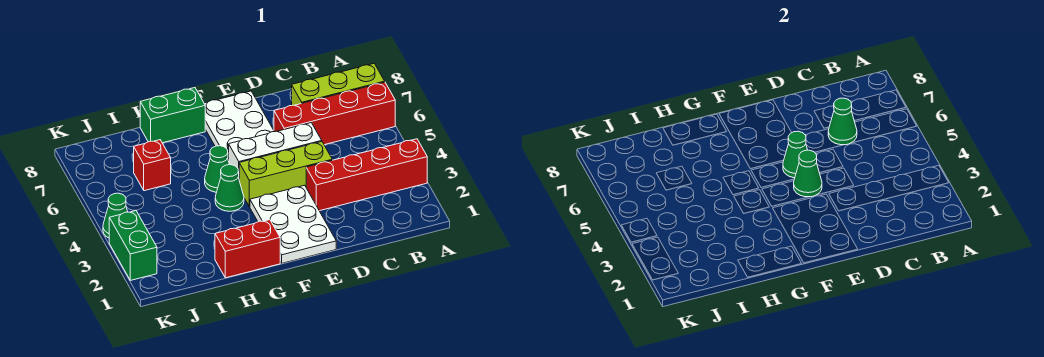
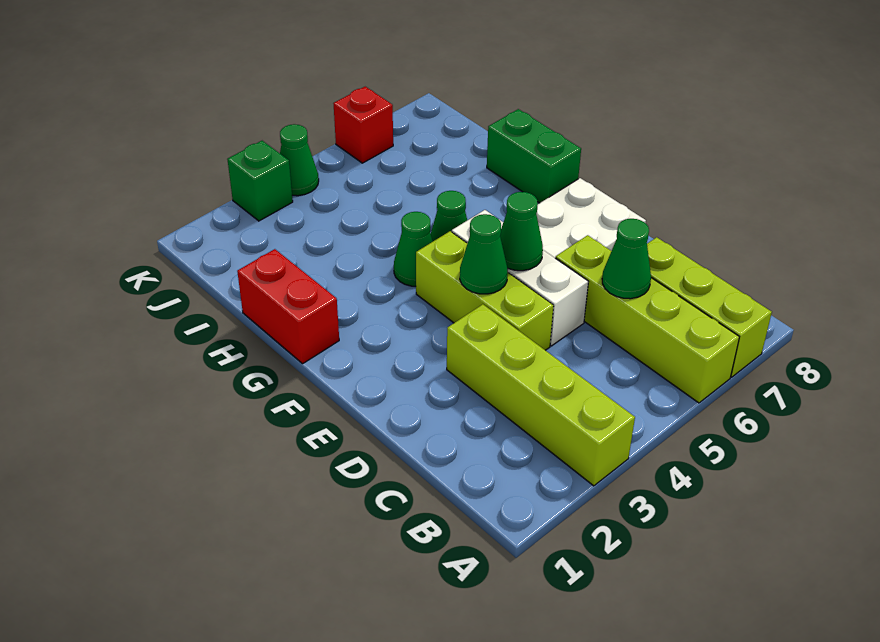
red 1x4 brick [306,139,427,211] -> lime 1x4 brick [447,304,635,486]
red 1x4 brick [274,82,395,145] -> lime 1x4 brick [555,235,739,403]
white 2x3 plate [250,185,336,263] -> none
red 1x1 brick [134,140,171,191] -> red 1x1 brick moved to [333,87,393,163]
green 1x2 brick [109,211,157,280] -> green 1x1 brick [227,141,293,221]

